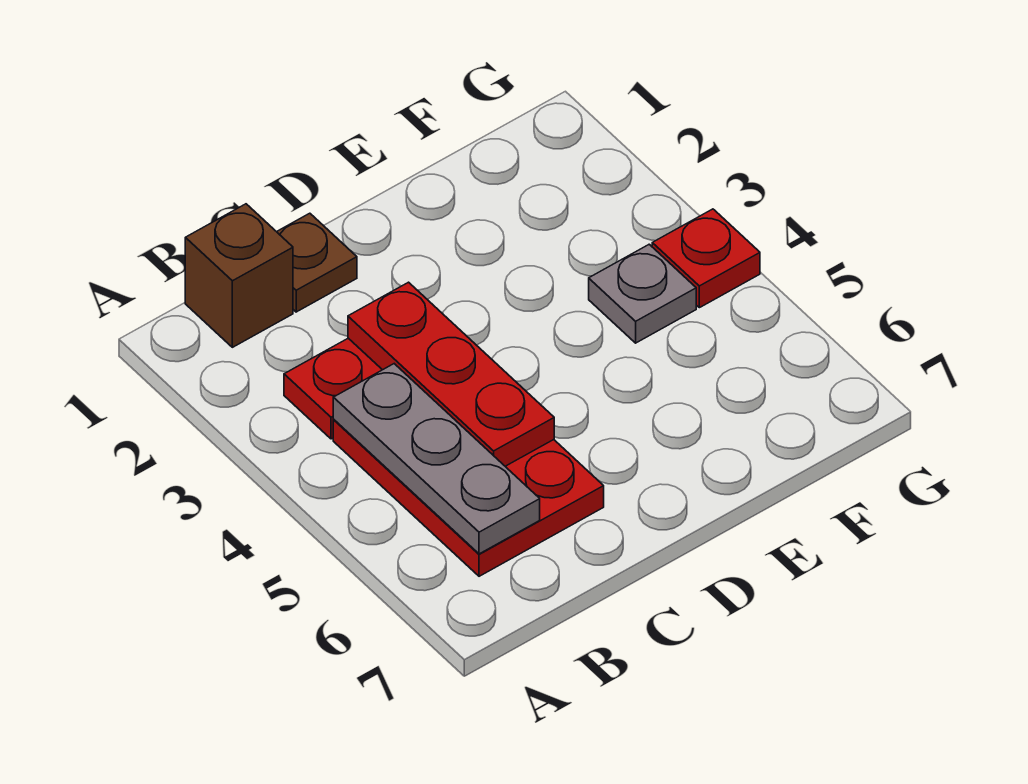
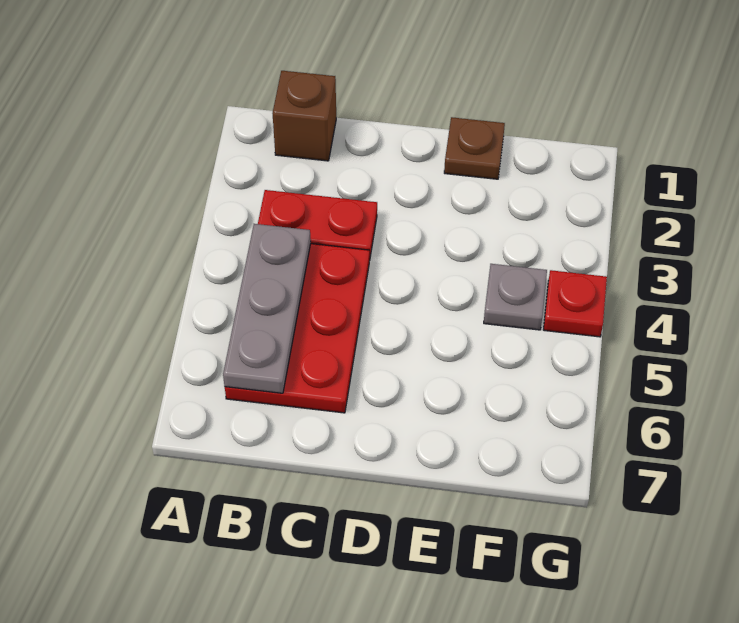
brown 1x1 plate [277,213,357,312] -> brown 1x1 plate moved to [444,117,505,179]
red 1x3 plate [348,282,554,466] -> none

